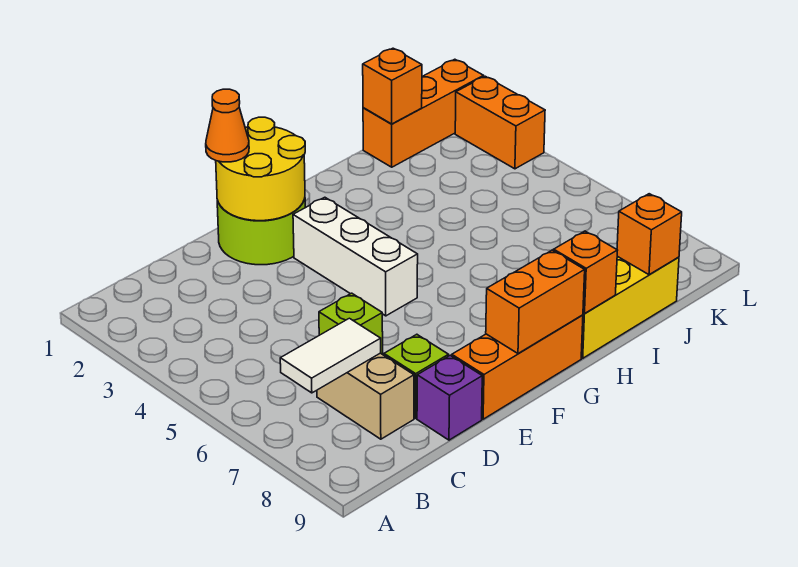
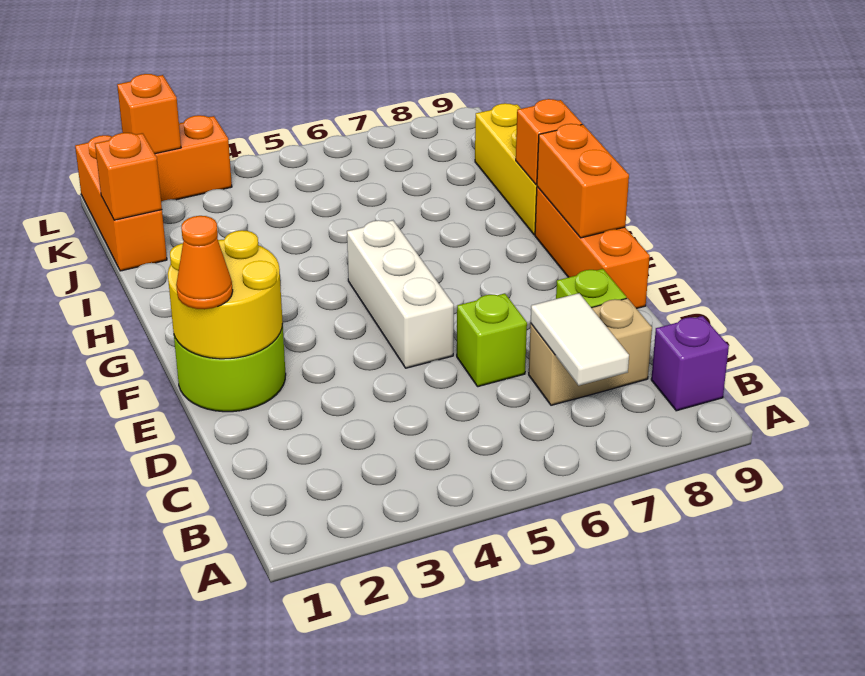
purple 1x1 brick [417,356,482,440] -> purple 1x1 brick moved to [651,316,729,411]
white 1x3 brick [293,197,418,316] -> white 1x3 brick turned to [347,220,454,368]
orange 1x1 brick [617,194,682,275] -> orange 1x1 brick moved to [117,74,181,154]

